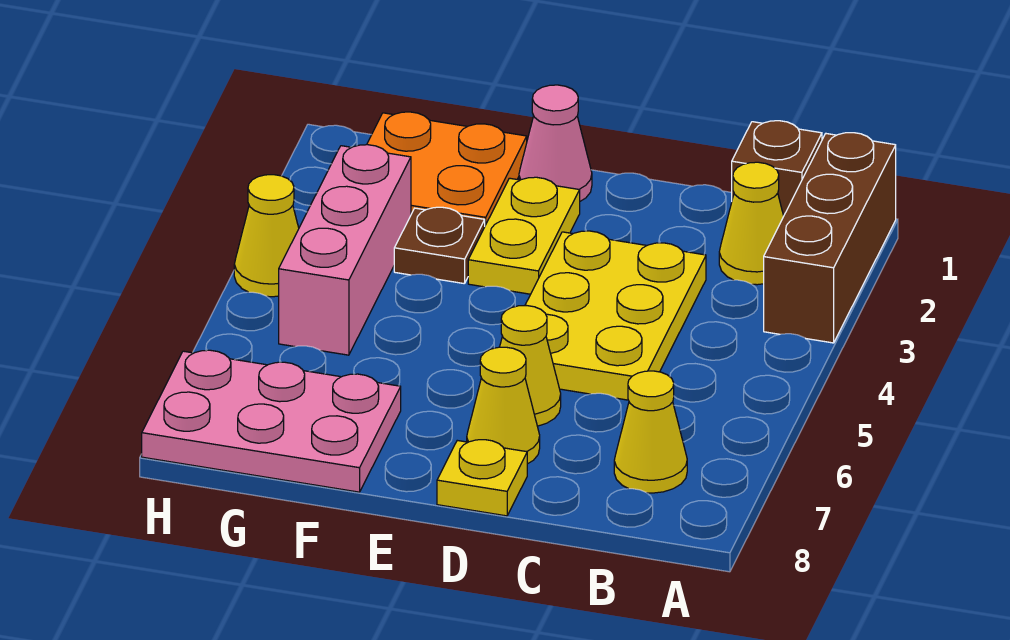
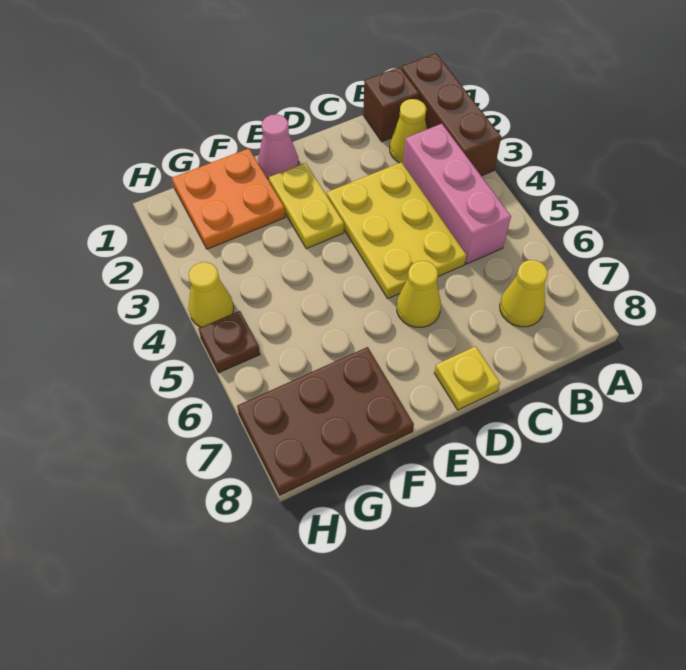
yellow 1x1 cone [467,347,540,464] -> none
brown 1x1 plate [394,207,485,284] -> brown 1x1 plate moved to [199,311,260,373]
pink 2x3 plate [142,350,401,492] -> brown 2x3 plate [237,347,414,495]
pink 1x3 brick [279,145,411,355] -> pink 1x3 brick moved to [403,124,511,264]

